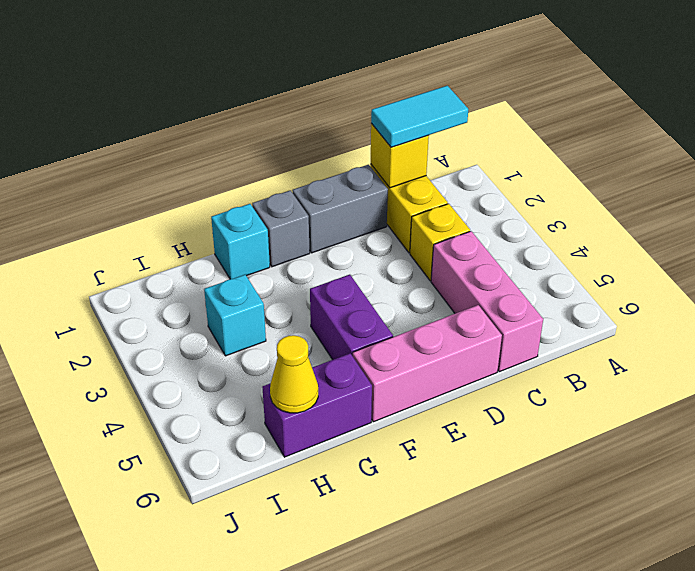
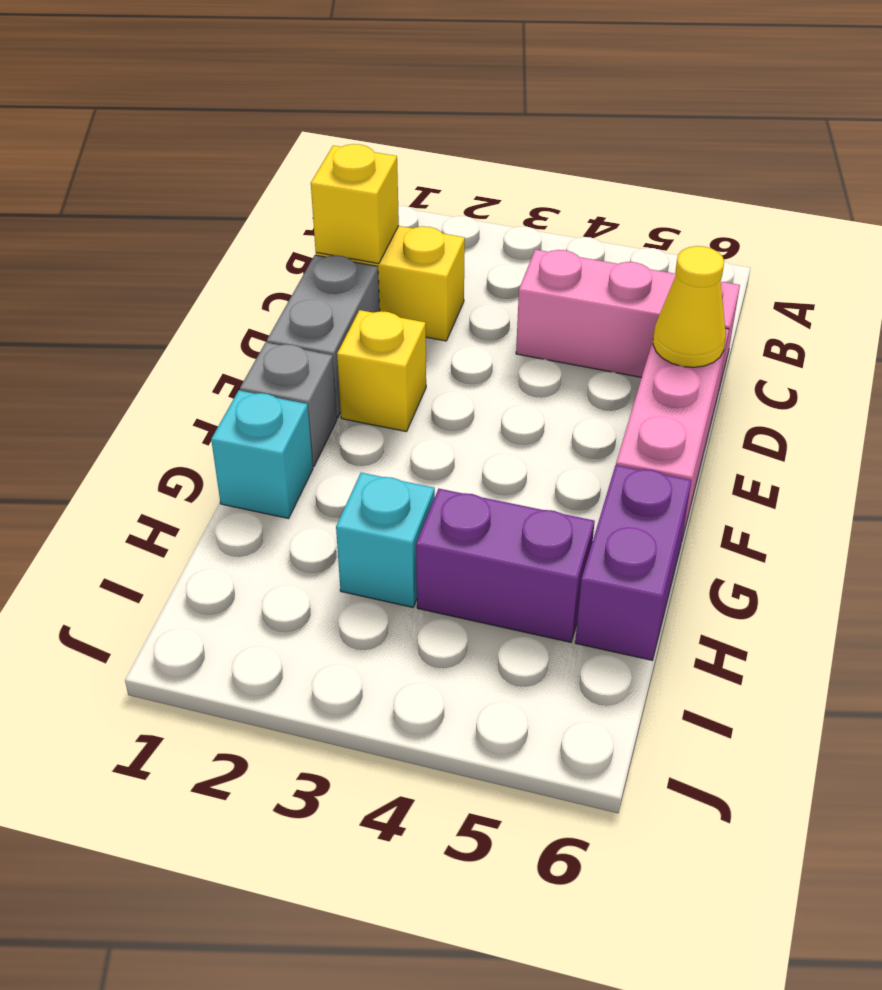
cyan 1x2 tile [371,86,468,147] -> none
yellow 1x1 brick [410,204,470,281] -> yellow 1x1 brick moved to [337,310,426,432]
purple 1x2 brick [310,275,393,360] -> purple 1x2 brick moved to [416,489,595,642]
yellow 1x1 cone [270,335,318,413] -> yellow 1x1 cone moved to [653,246,726,367]

